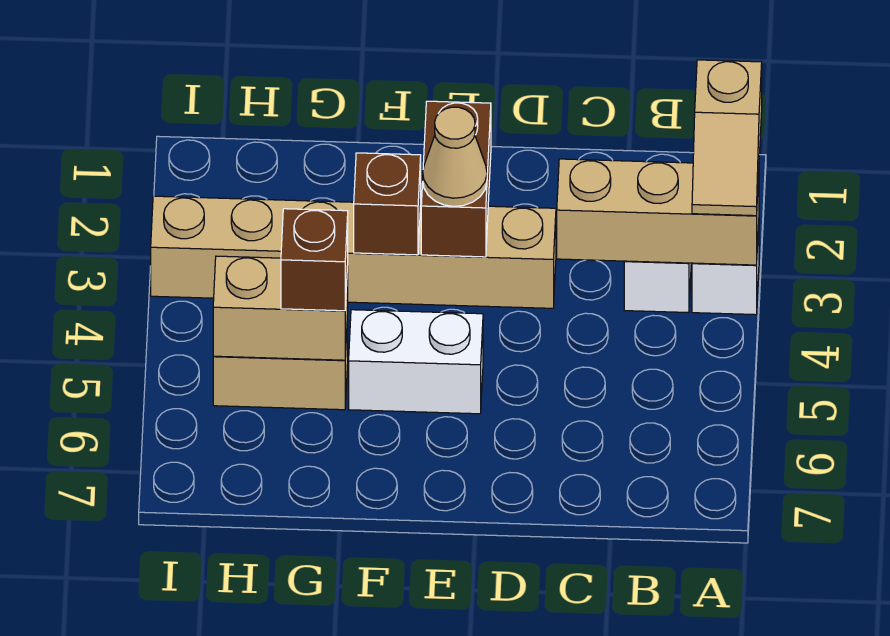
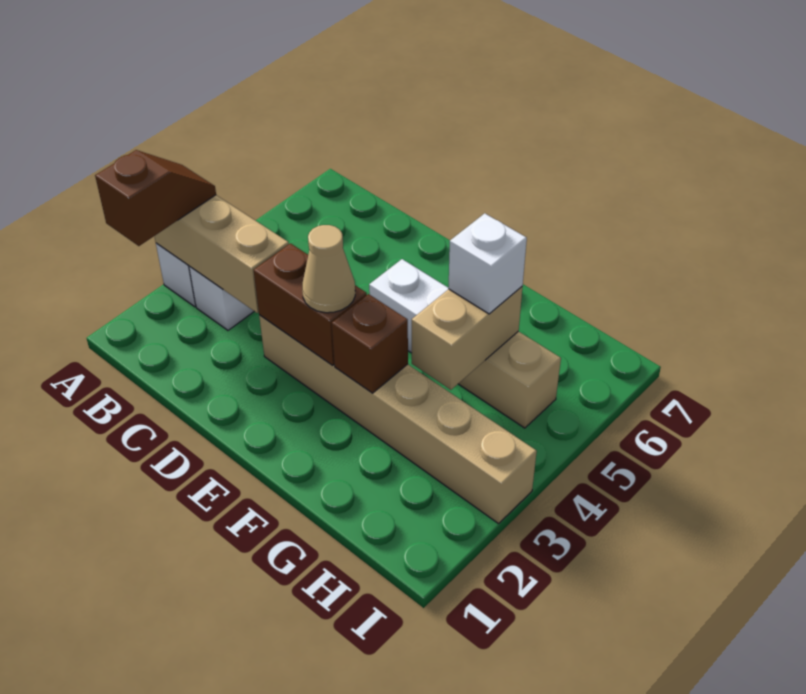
tan 1x2 slope [692,60,762,216] -> brown 1x2 slope [95,150,216,246]
brown 1x2 brick [421,101,491,257] -> brown 1x2 brick turned to [254,243,367,366]
tan 1x2 brick [213,256,348,360] -> tan 1x2 brick turned to [412,287,522,390]
brown 1x1 brick [281,209,348,311] -> white 1x1 brick [448,213,527,314]

